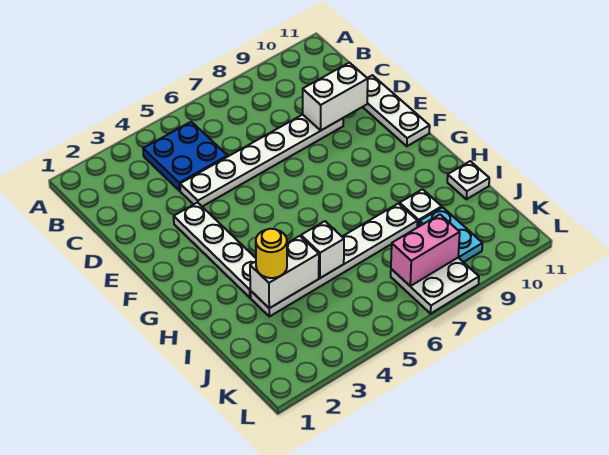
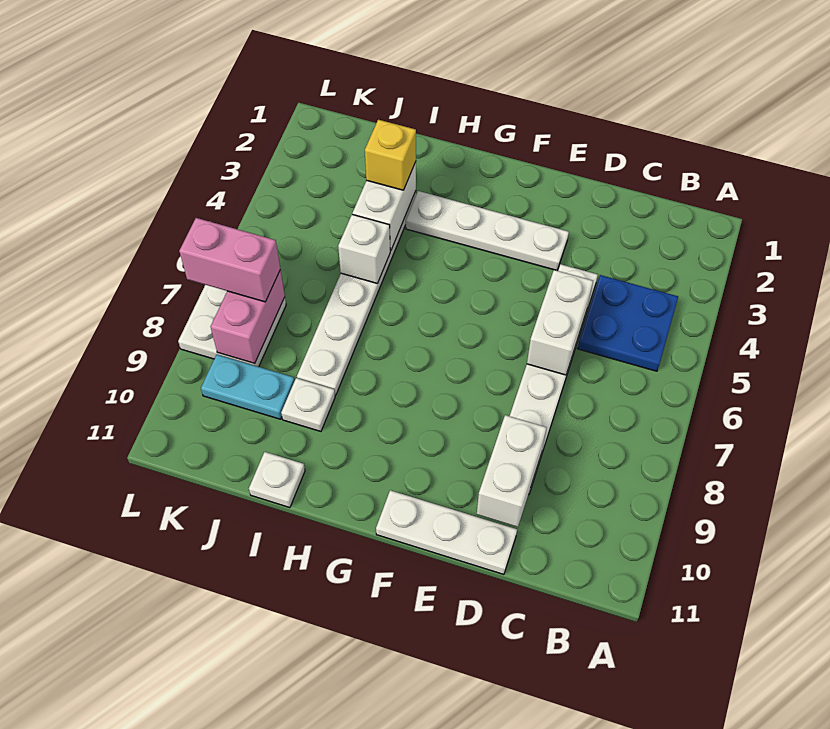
none -> white 1x2 brick [527,270,593,375]
yellow 1x1 round brick [256,229,287,278] -> yellow 1x1 brick [365,120,416,190]
none -> pink 1x2 brick [179,218,280,302]

